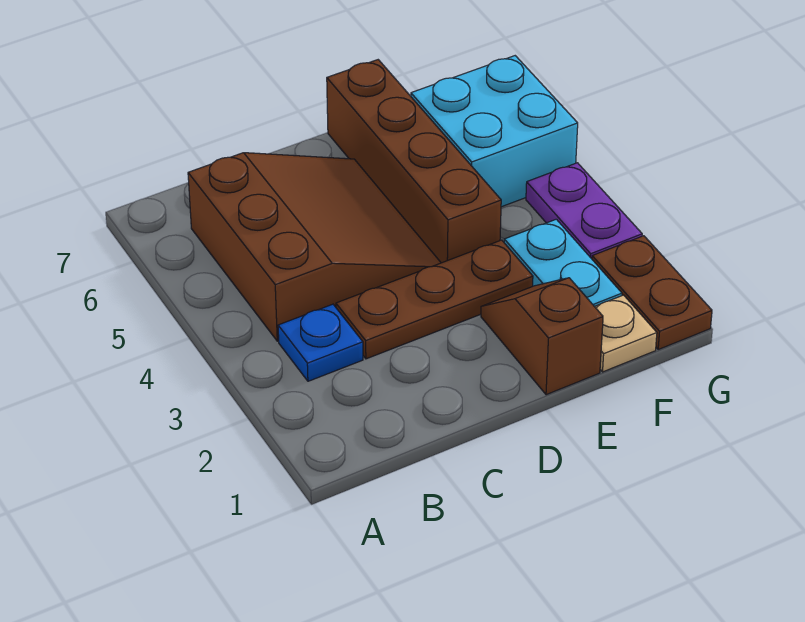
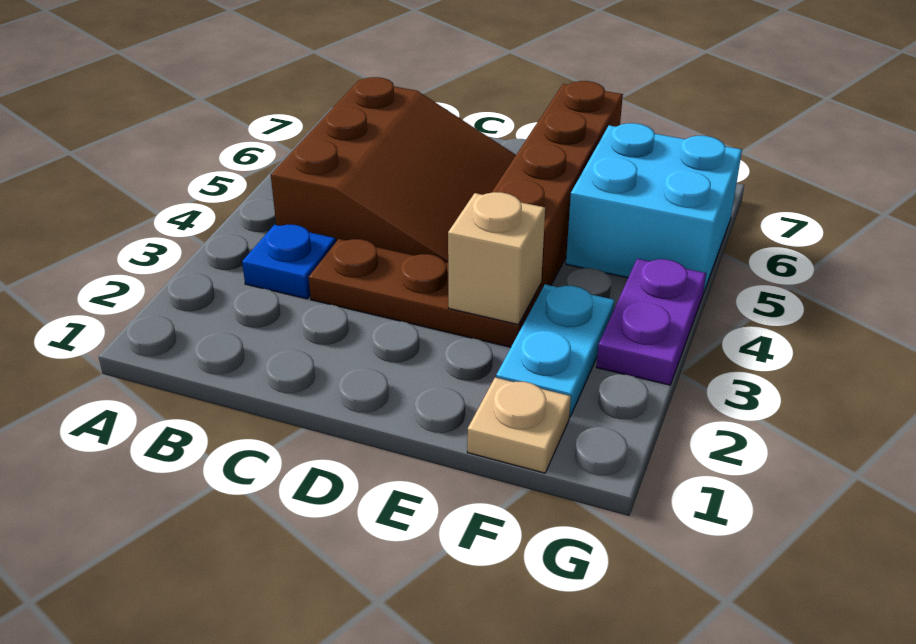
brown 1x2 slope [481,278,603,395] -> none
none -> tan 1x1 brick [448,192,545,325]
brown 1x2 plate [592,236,712,349] -> none

